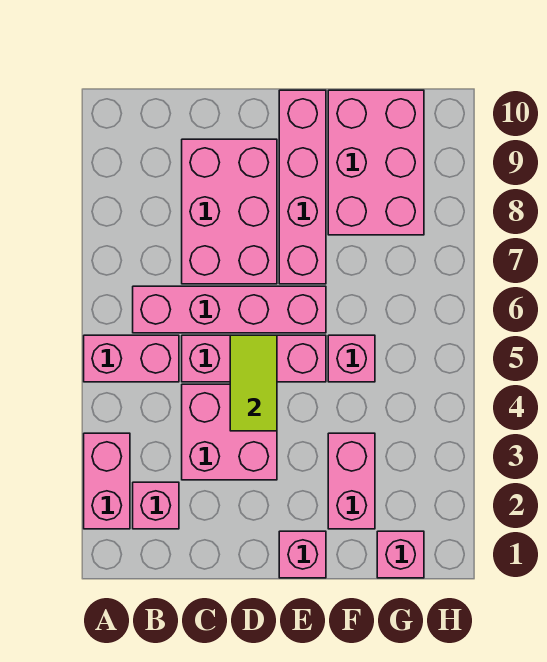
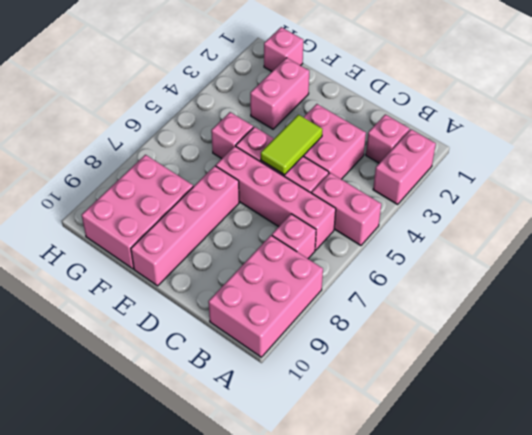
pink 2x3 brick [182,139,277,284] -> pink 2x3 brick moved to [208,235,323,357]
pink 1x1 brick [279,531,326,578] -> pink 1x1 brick moved to [272,214,316,259]

